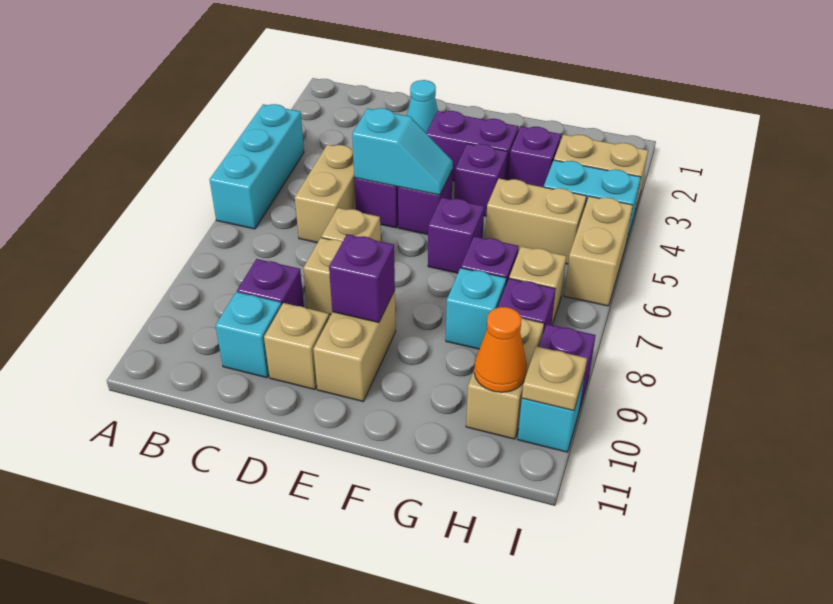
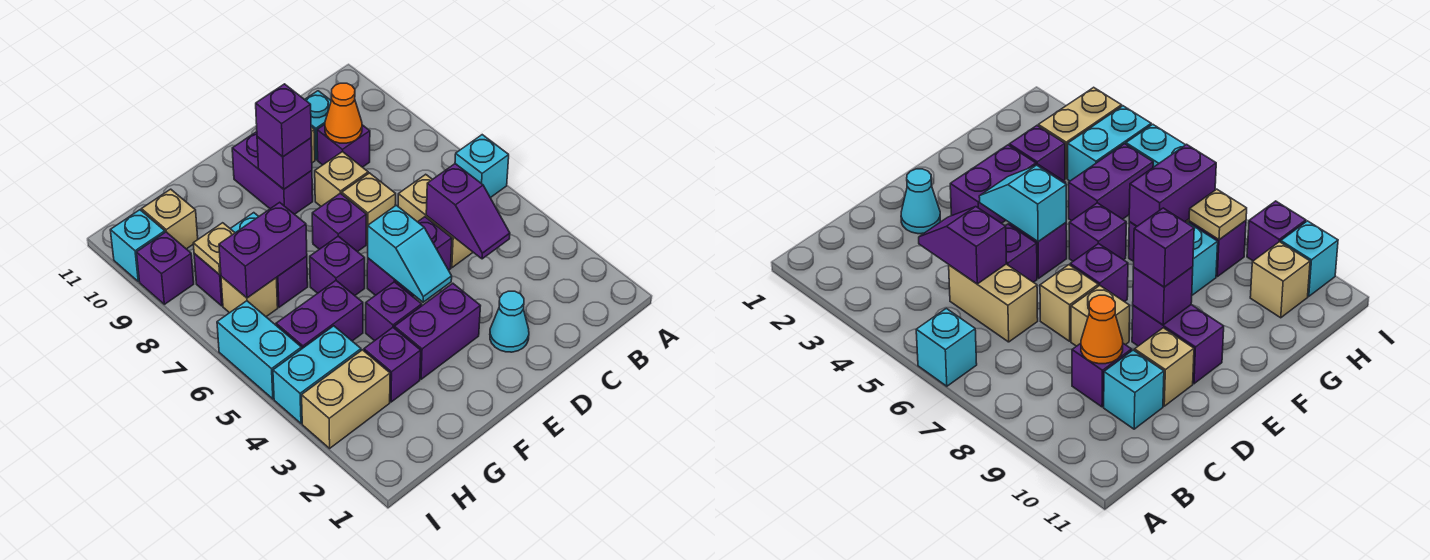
cyan 1x3 brick [210,104,304,229] -> cyan 1x1 brick [455,135,509,198]
none -> purple 1x2 slope [426,164,510,259]
cyan 1x2 slope [352,108,453,195] -> cyan 1x2 slope turned to [368,205,452,302]
none -> purple 1x1 brick [312,193,367,252]
tan 1x2 brick [313,290,396,401] -> purple 1x2 brick [232,132,313,214]
none -> purple 1x1 brick [256,84,311,157]
tan 1x2 brick [485,179,586,264] -> purple 1x2 brick [276,281,363,348]
none -> purple 1x2 brick [219,202,307,298]
tan 1x2 brick [466,318,544,439] -> tan 1x1 brick [142,189,198,249]
orange 1x1 cone [474,307,527,392] -> orange 1x1 cone moved to [325,83,362,143]
tan 1x2 brick [564,196,633,306] -> cyan 1x2 brick [217,301,302,399]
tan 1x1 plate [522,346,587,411] -> tan 1x1 plate moved to [193,223,235,275]

